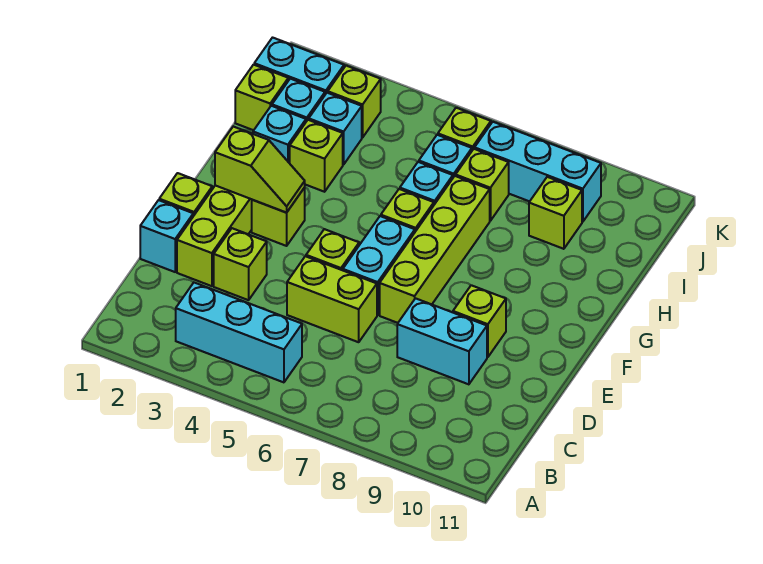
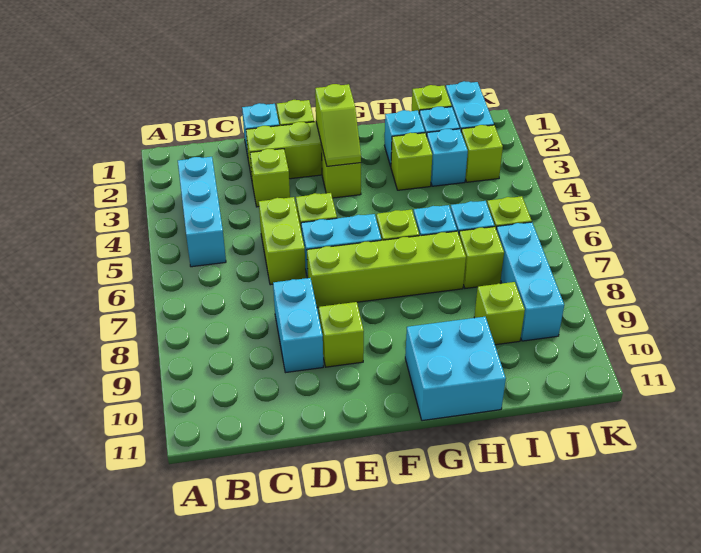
none -> cyan 2x2 brick [405,317,506,421]

